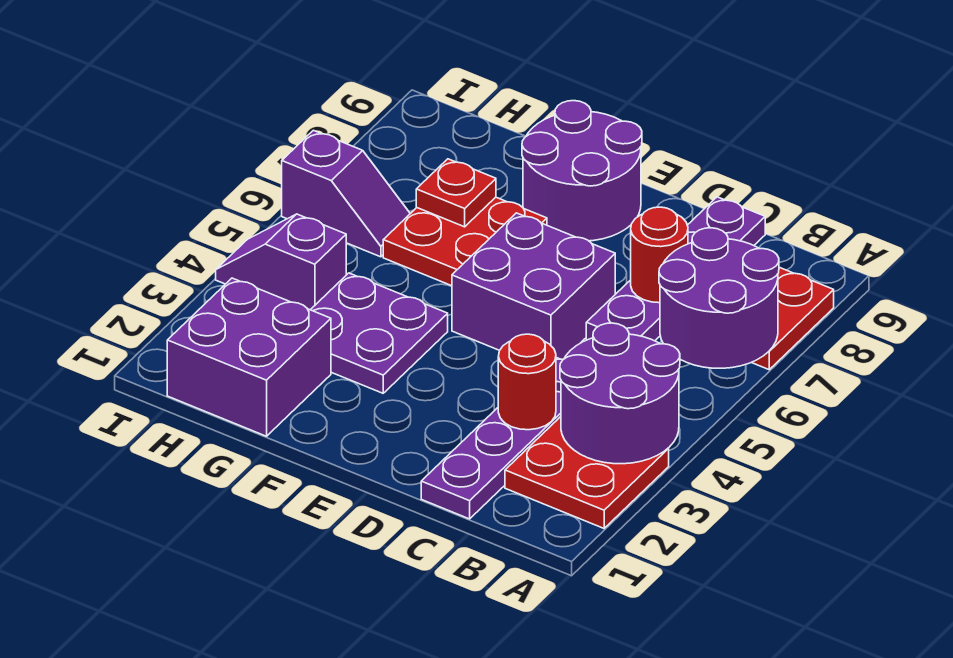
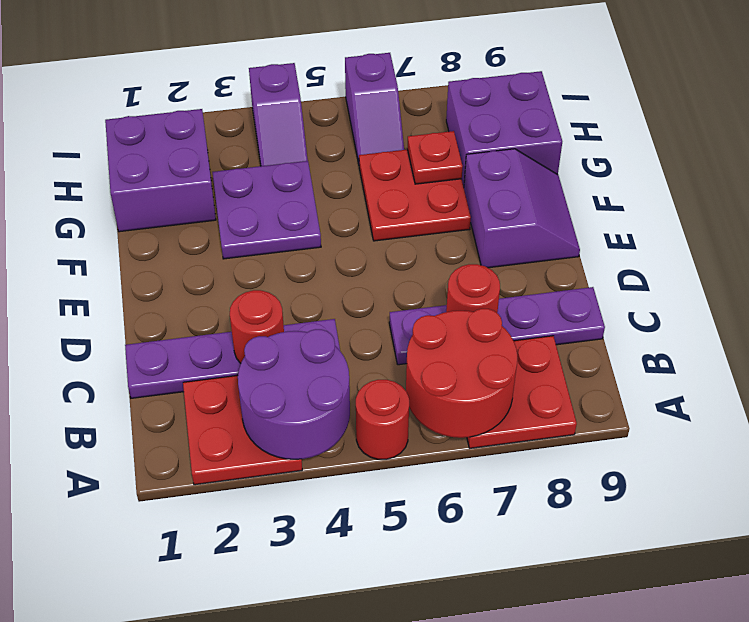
none -> red 1x1 round brick [356,380,409,459]
purple 2x2 round brick [659,228,779,368] -> red 2x2 round brick [406,309,517,438]
purple 2x2 brick [452,213,615,359] -> purple 2x2 brick moved to [446,71,562,186]
purple 2x2 round brick [522,101,642,241] -> purple 2x2 slope [464,149,580,268]
purple 1x2 slope [216,214,346,310] -> purple 1x2 slope turned to [249,63,308,166]

